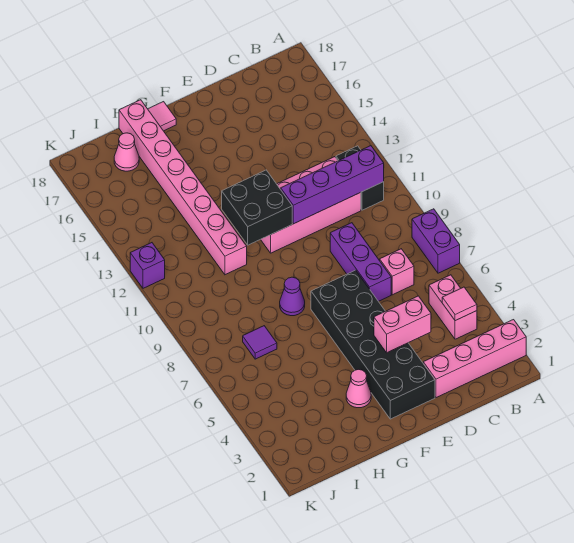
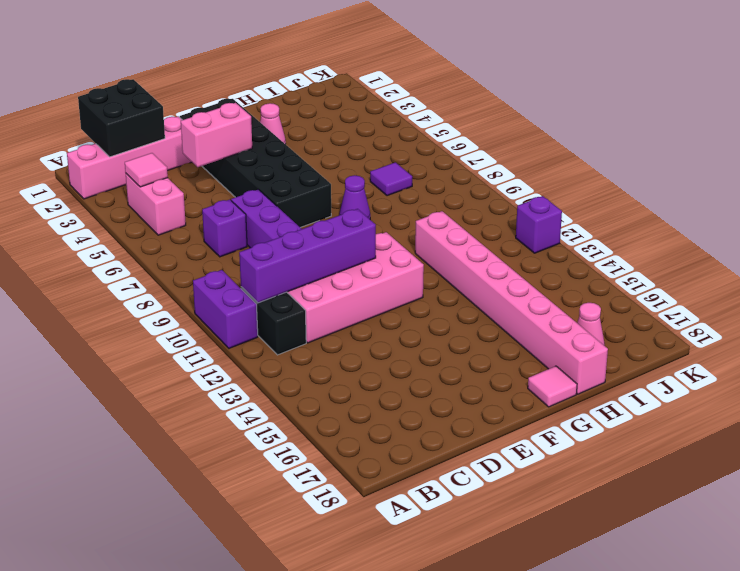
purple 1x2 brick [412,209,460,273] -> purple 1x2 brick moved to [193,270,258,348]
pink 1x1 brick [380,249,414,295] -> purple 1x1 brick [202,200,247,257]
black 2x2 brick [222,170,292,245] -> black 2x2 brick moved to [78,79,165,157]

